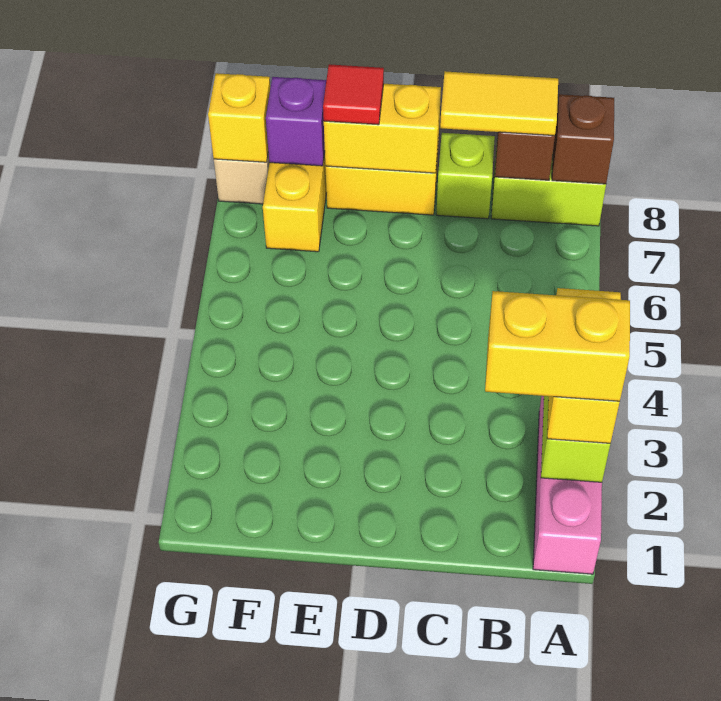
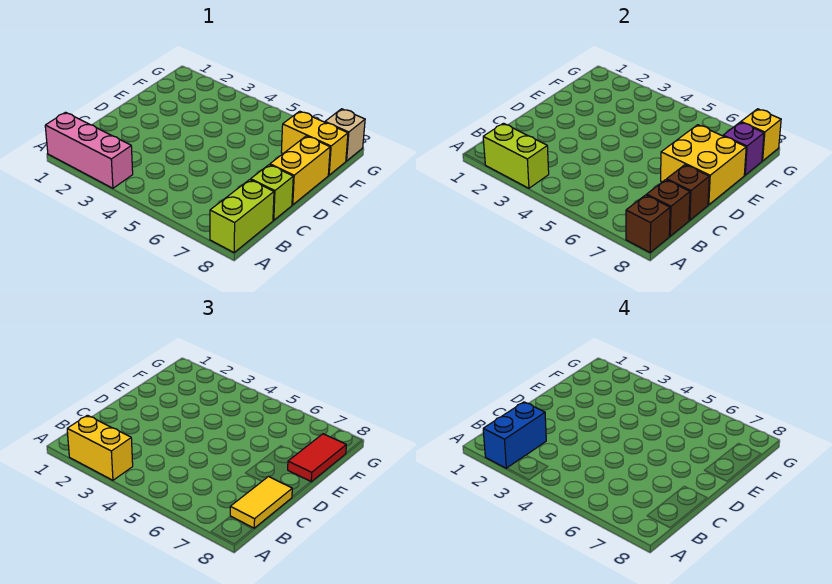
yellow 1x2 brick [485,291,630,402] -> blue 1x2 brick [483,402,546,468]
none -> brown 1x1 brick [667,165,709,220]
yellow 1x2 brick [324,84,441,173] -> yellow 2x2 brick [661,125,746,205]
red 1x1 tile [323,64,384,125] -> red 1x2 tile [288,434,346,482]

